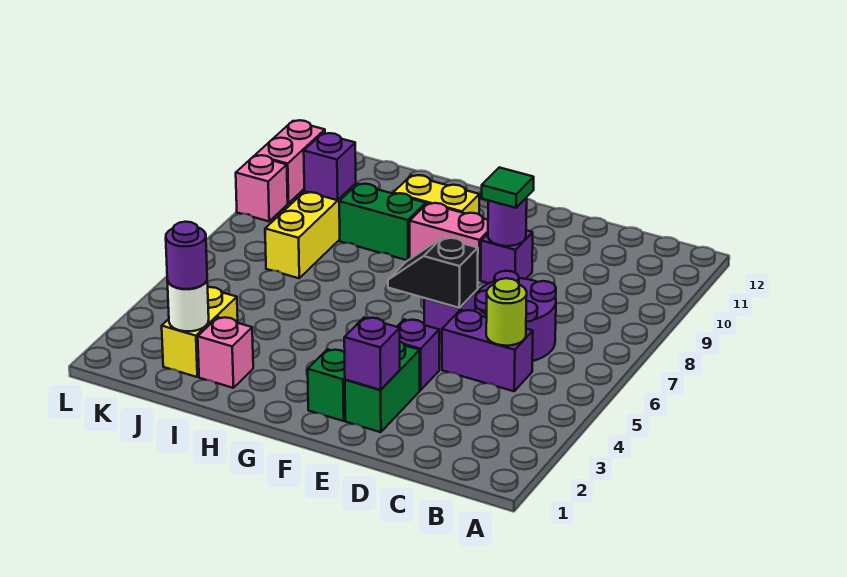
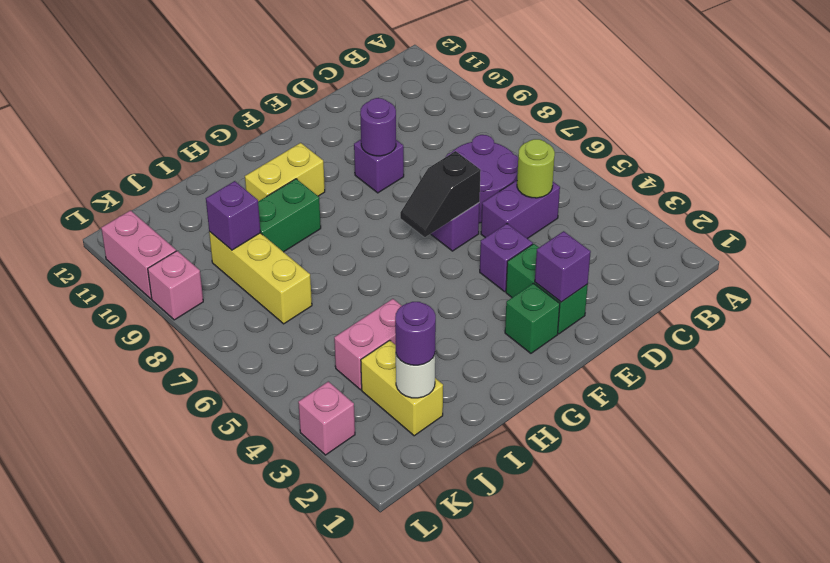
green 1x1 tile [482,167,534,208] -> none
pink 1x2 brick [410,203,488,280] -> pink 1x2 brick moved to [334,299,402,390]
pink 1x1 brick [198,317,253,388] -> pink 1x1 brick moved to [298,381,355,455]

